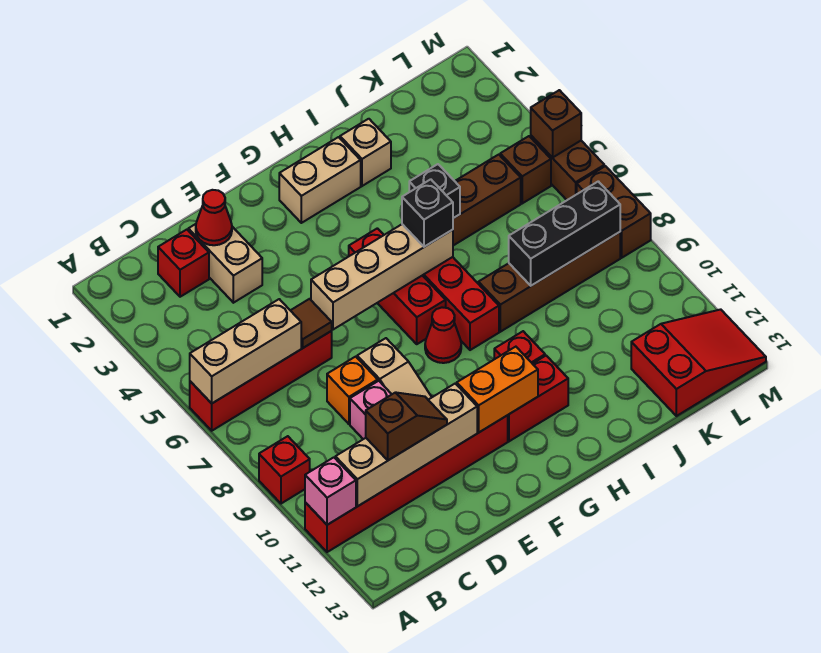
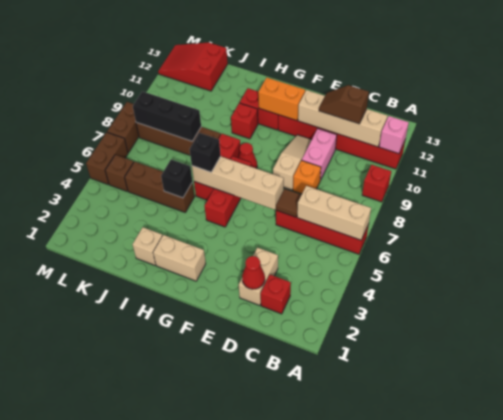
brown 1x1 brick [531,90,581,158] -> none

